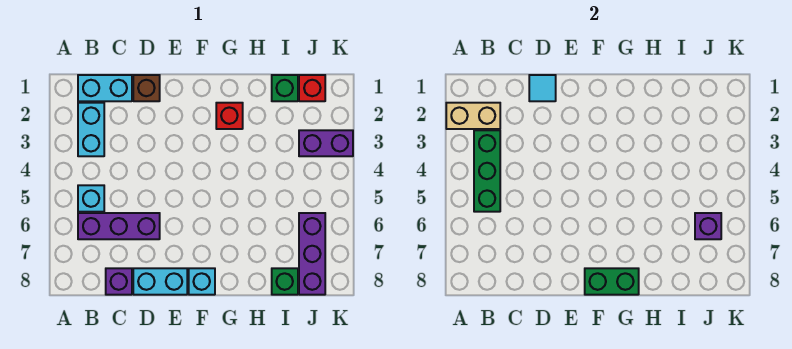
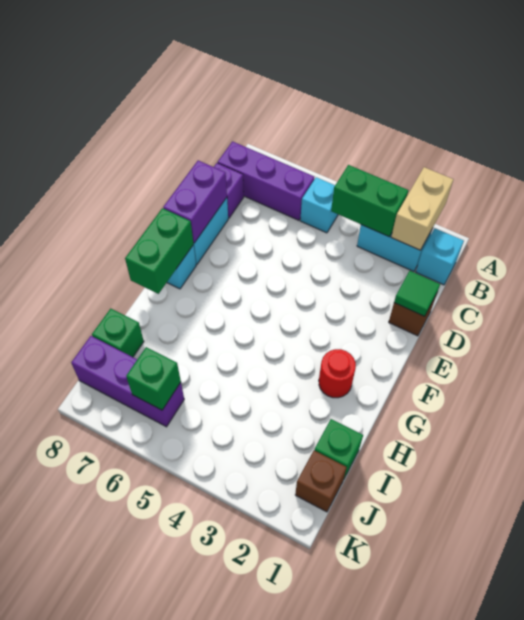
cyan 1x2 brick [78,75,132,101] -> cyan 1x1 brick [416,228,464,285]
green 1x3 brick [474,130,500,212] -> green 1x2 brick [331,165,408,237]
purple 1x3 brick [78,213,160,239] -> purple 1x3 brick turned to [217,141,314,220]
cyan 1x1 tile [529,75,556,101] -> green 1x1 tile [394,271,440,316]
red 1x1 brick [216,103,243,129] -> red 1x1 round brick [319,349,356,398]
red 1x1 brick [299,75,325,101] -> brown 1x1 brick [295,451,347,512]
purple 1x2 brick [299,130,353,156] -> purple 1x2 brick moved to [163,160,227,243]
purple 1x1 brick [695,213,721,239] -> green 1x1 brick [126,347,181,410]

